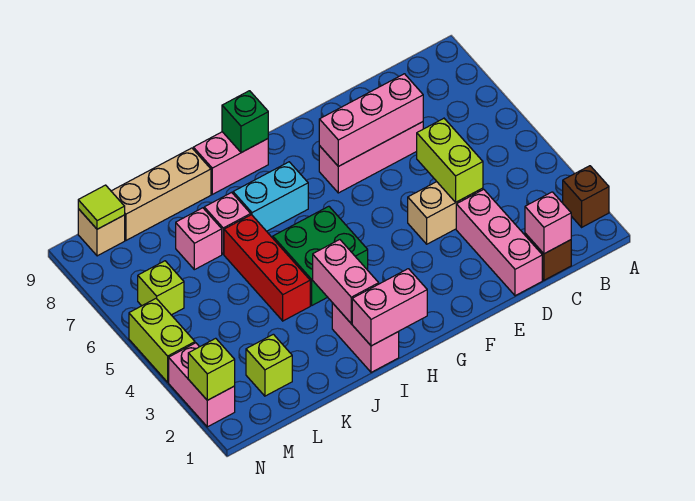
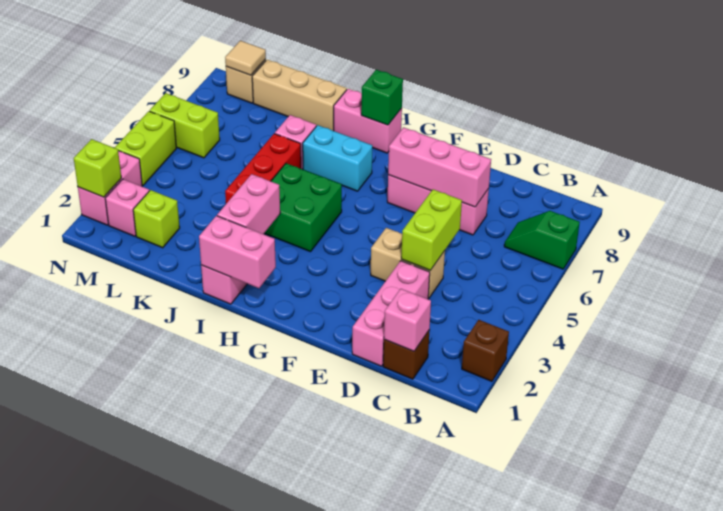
none -> green 1x2 slope [504,211,580,269]
pink 1x1 brick [176,208,222,270] -> pink 1x1 brick moved to [105,179,149,236]
lime 1x1 brick [138,261,184,315] -> lime 1x2 brick [150,93,220,158]
lime 1x1 tile [78,185,125,229] -> tan 1x1 tile [225,41,266,75]

